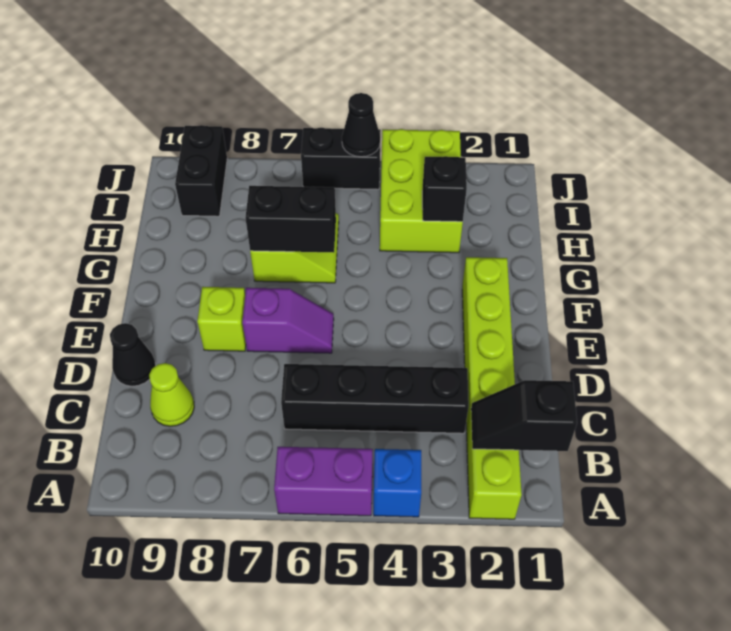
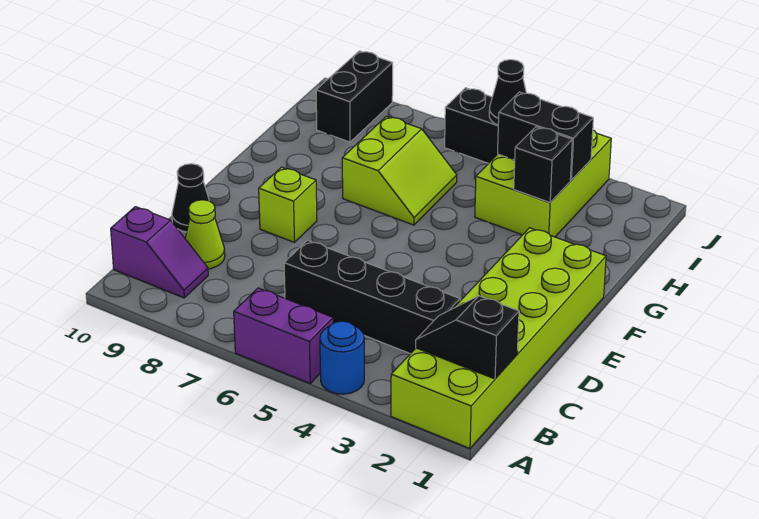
lime 1x6 brick [462,257,522,519] -> lime 2x6 brick [391,228,606,448]
blue 1x1 brick [374,449,421,517] -> blue 1x1 round brick [320,321,364,394]
purple 1x2 slope [242,288,334,353] -> purple 1x2 slope moved to [111,207,208,298]
black 1x2 brick [245,186,336,253] -> black 1x2 brick moved to [498,92,593,180]

